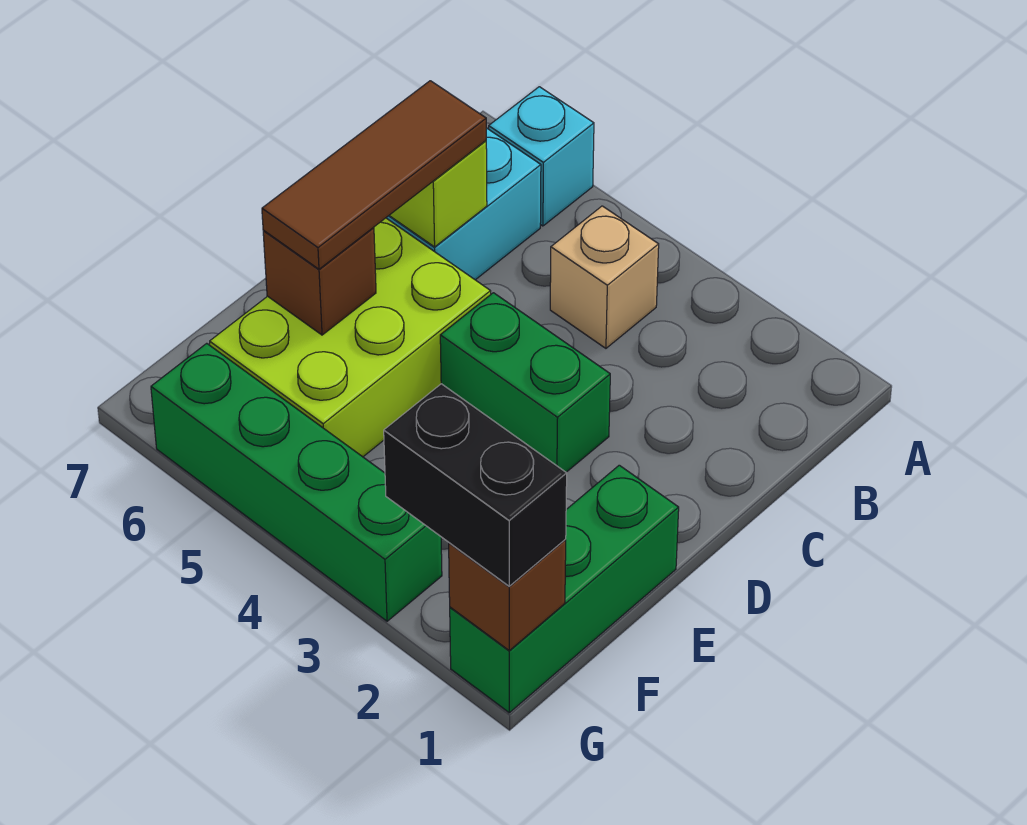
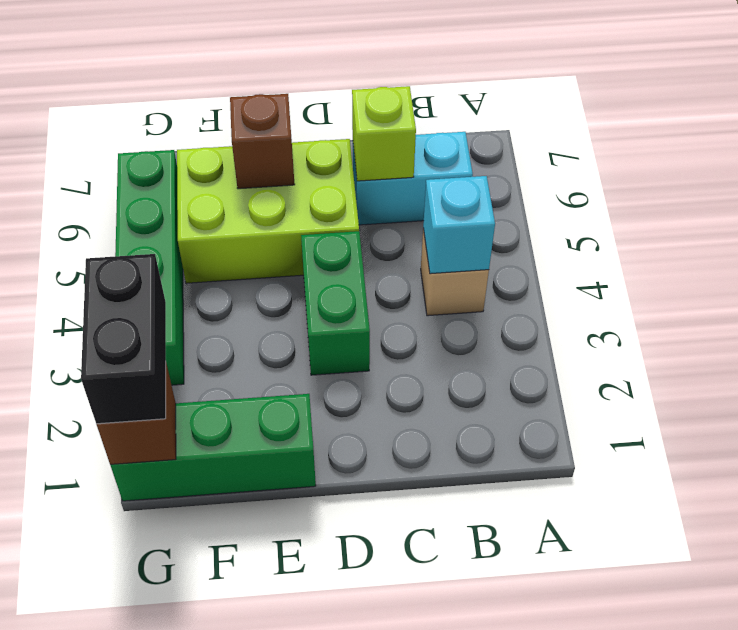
cyan 1x1 brick [489,87,594,226] -> cyan 1x1 brick moved to [423,176,495,274]
brown 1x3 tile [262,81,486,269] -> none

